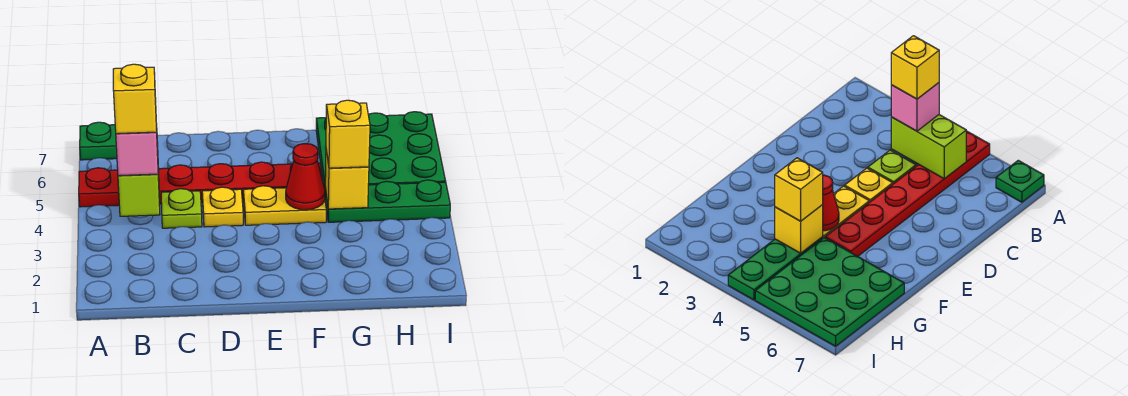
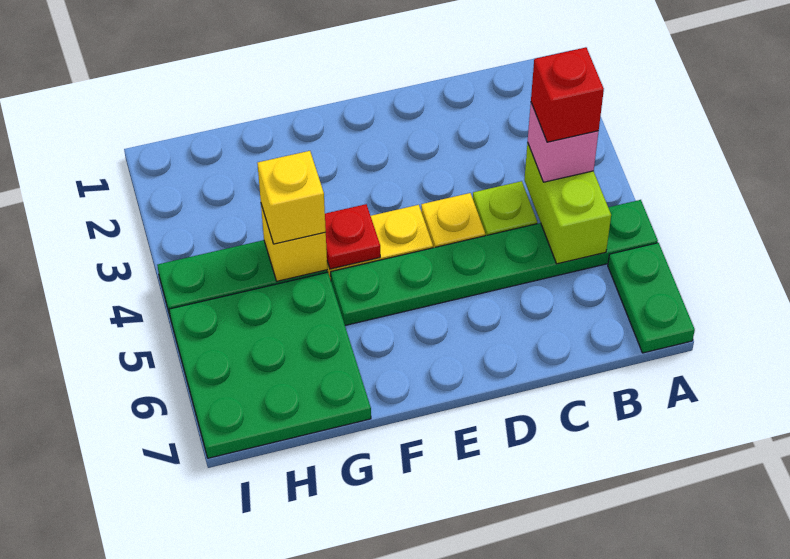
red 1x6 plate [79,162,322,207] -> green 1x6 plate [331,200,658,325]
green 1x1 plate [80,122,117,160] -> green 1x2 plate [608,243,695,353]
yellow 1x1 brick [113,64,157,134] -> red 1x1 brick [531,47,604,142]
red 1x1 cone [286,144,325,210] -> red 1x1 plate [325,204,380,269]

